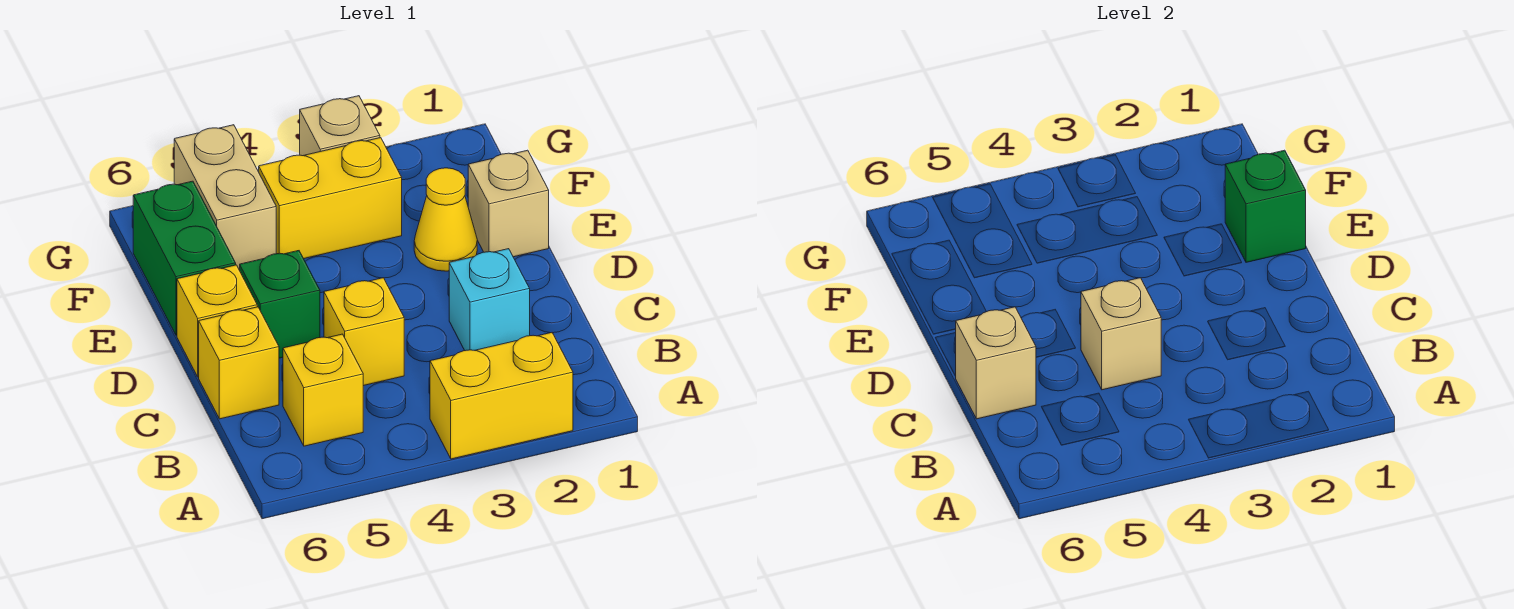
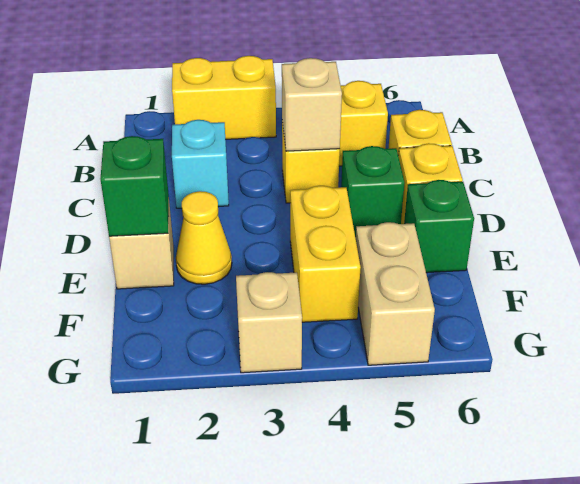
tan 1x1 brick [956,307,1036,419] -> none
green 1x2 brick [133,181,236,335] -> green 1x1 brick [404,180,474,273]
yellow 1x2 brick [259,138,402,259] -> yellow 1x2 brick turned to [290,186,361,322]

